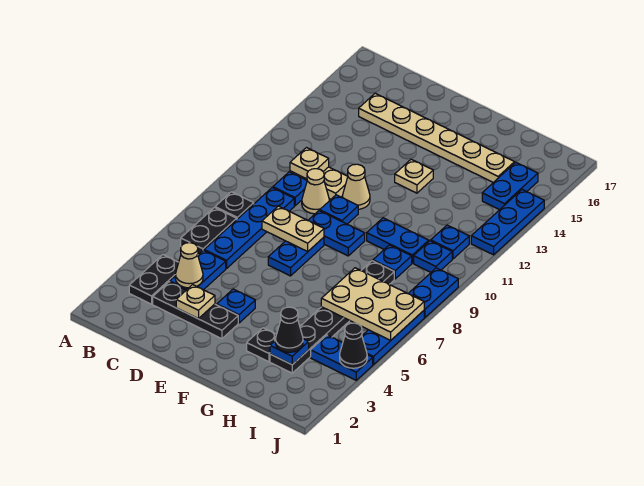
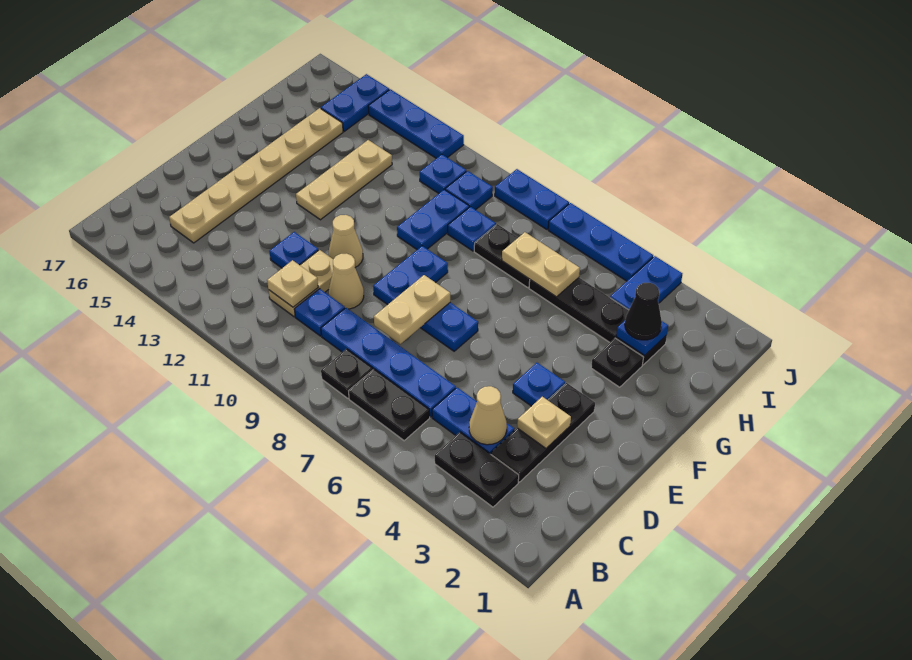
blue 1x1 plate [320,195,358,224] -> blue 1x1 plate moved to [269,232,318,268]
tan 1x1 plate [395,159,433,193] -> tan 1x3 plate [296,140,392,220]
tan 2x3 plate [321,268,424,340] -> tan 1x2 plate [502,232,580,297]
blue 1x2 plate [482,162,538,210] -> blue 1x2 plate turned to [321,74,389,131]
black 1x1 cone [340,323,367,368] -> none

